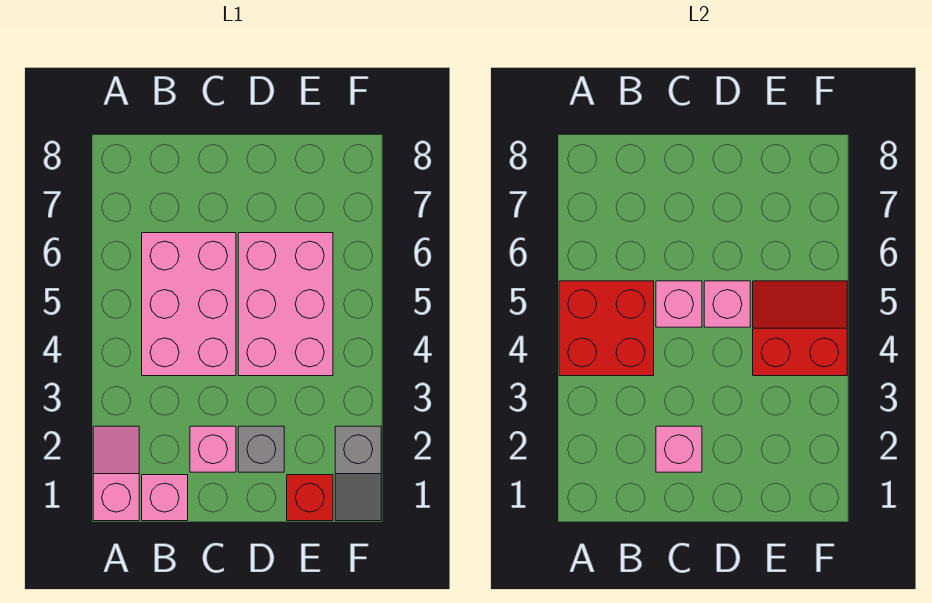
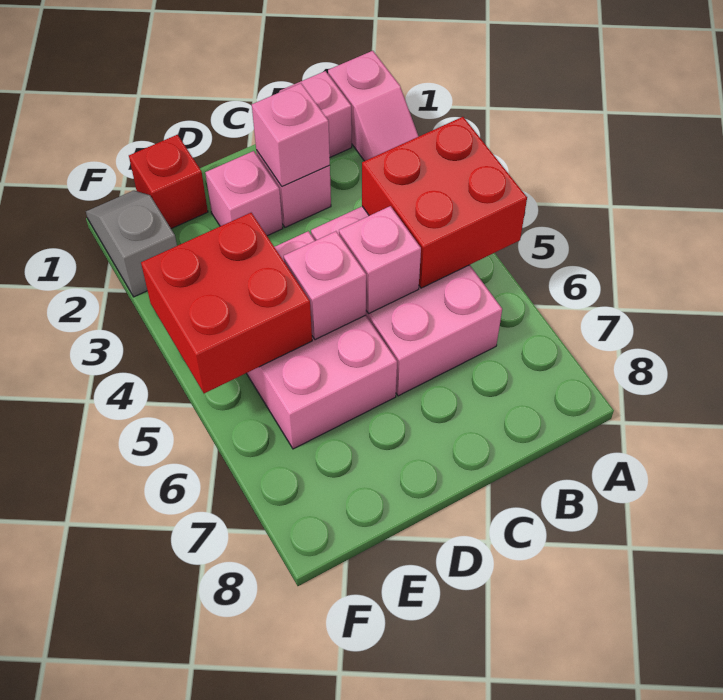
grey 1x1 brick [238,426,284,472] -> pink 1x1 brick [205,151,283,236]
red 2x2 slope [753,281,847,376] -> red 2x2 brick [141,213,312,393]

